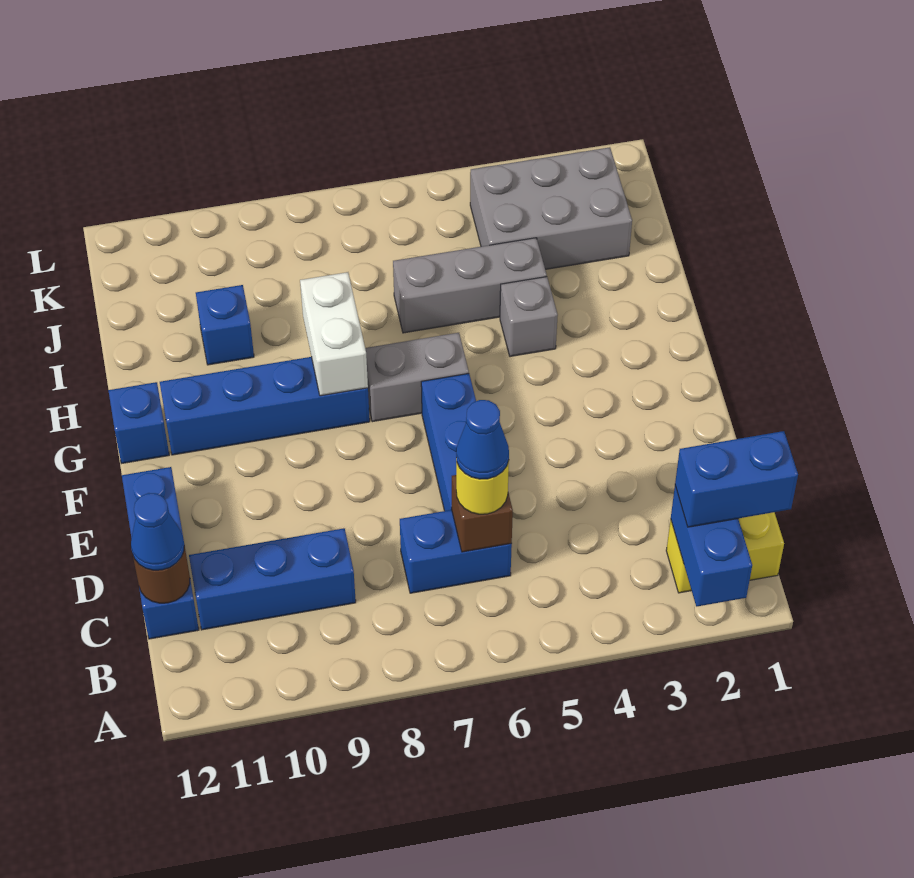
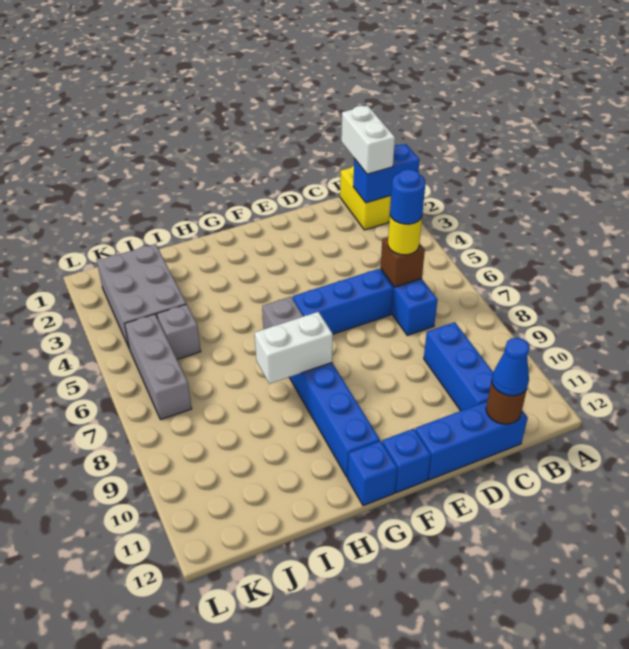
blue 1x2 brick [675,431,798,527] -> white 1x2 brick [341,105,395,174]
blue 1x1 cone [456,400,509,479] -> blue 1x1 round brick [390,169,425,224]
grey 1x1 brick [500,277,558,356] -> grey 1x1 brick moved to [157,304,201,359]
grey 1x3 brick [393,238,547,333] -> grey 1x3 brick moved to [125,314,192,420]
blue 1x1 brick [196,285,254,365] -> blue 1x1 brick moved to [382,429,431,493]

